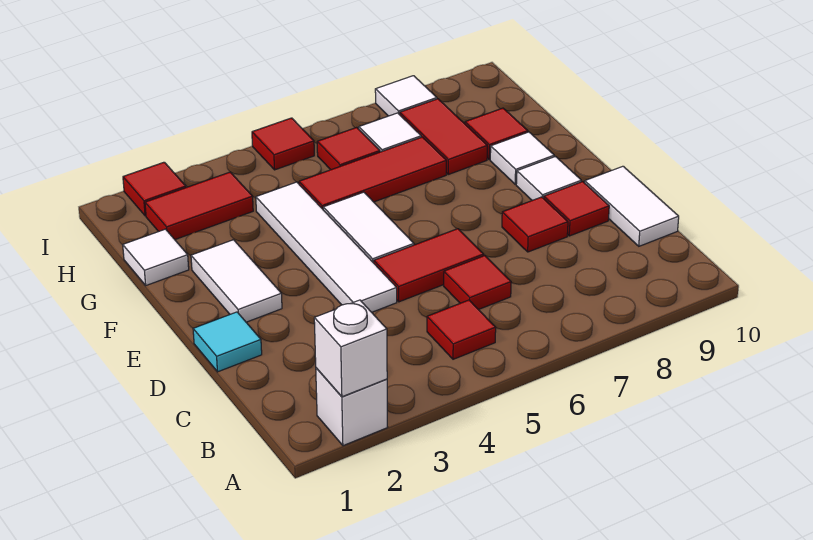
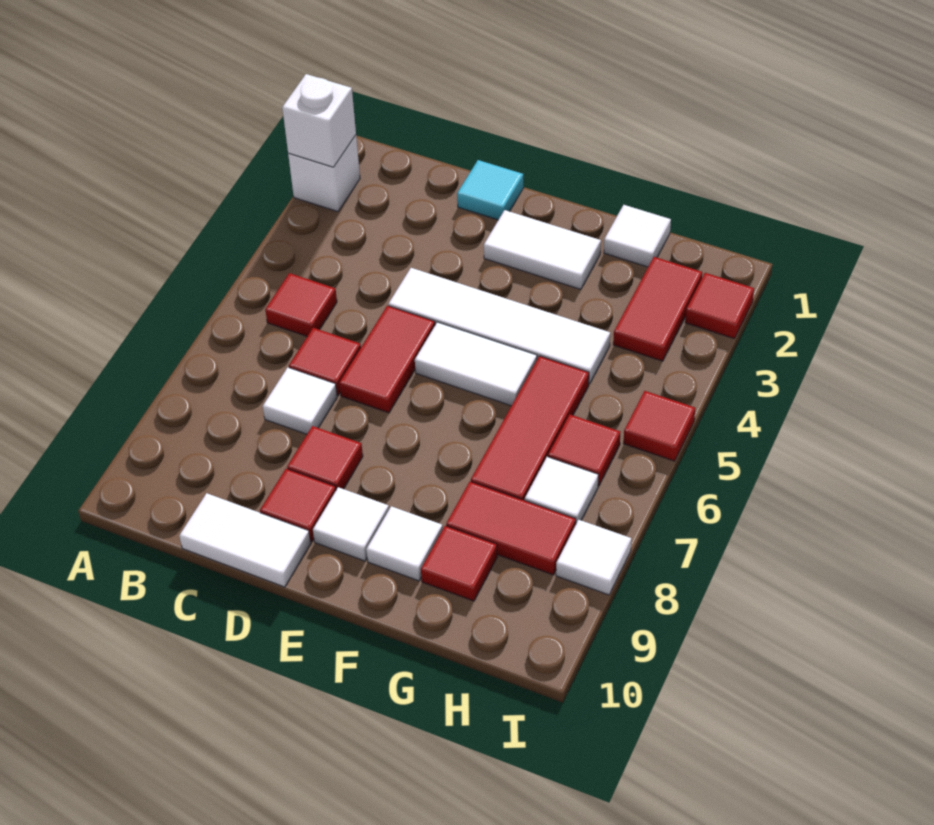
none -> white 1x1 tile [263,368,337,434]

